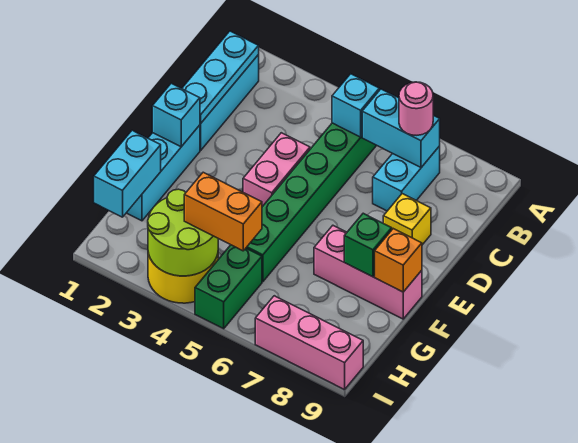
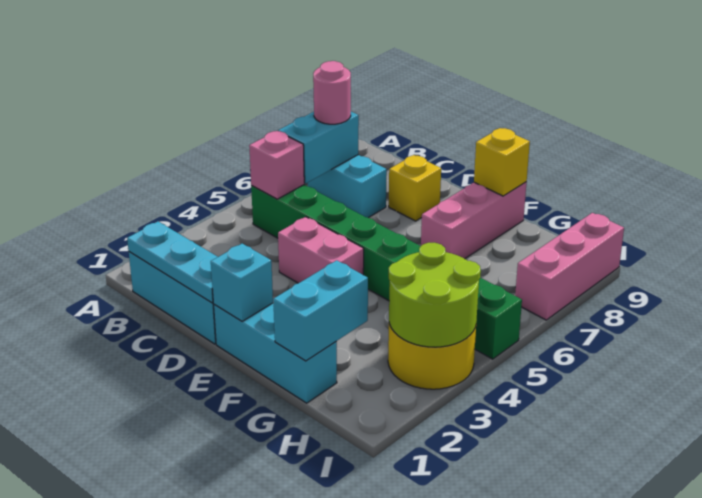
cyan 1x1 brick [332,74,379,137] -> pink 1x1 brick [249,131,304,199]
green 1x1 brick [344,213,392,277] -> none
orange 1x1 brick [375,229,422,292] -> yellow 1x1 brick [474,128,530,196]
cyan 1x2 brick [94,130,161,217] -> cyan 1x2 brick turned to [273,260,368,361]
orange 1x2 brick [184,172,262,251] -> none

